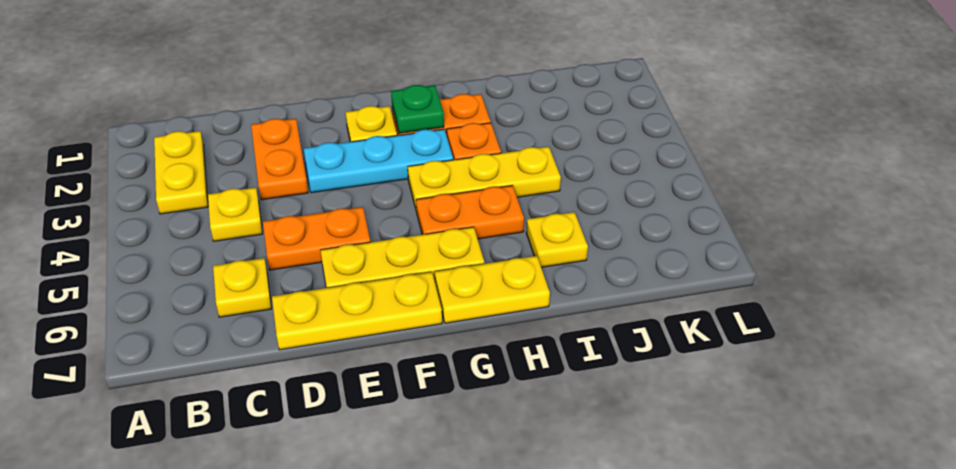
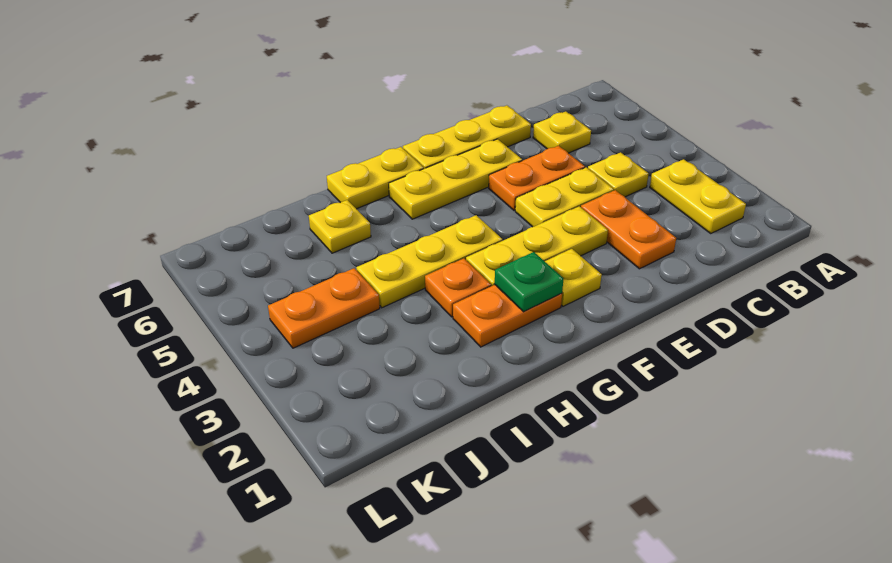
none -> yellow 1x2 plate [515,167,614,227]
cyan 1x3 plate [304,129,453,193] -> yellow 1x3 plate [466,206,608,286]
orange 1x2 plate [416,185,524,239] -> orange 1x2 plate moved to [268,268,380,348]

